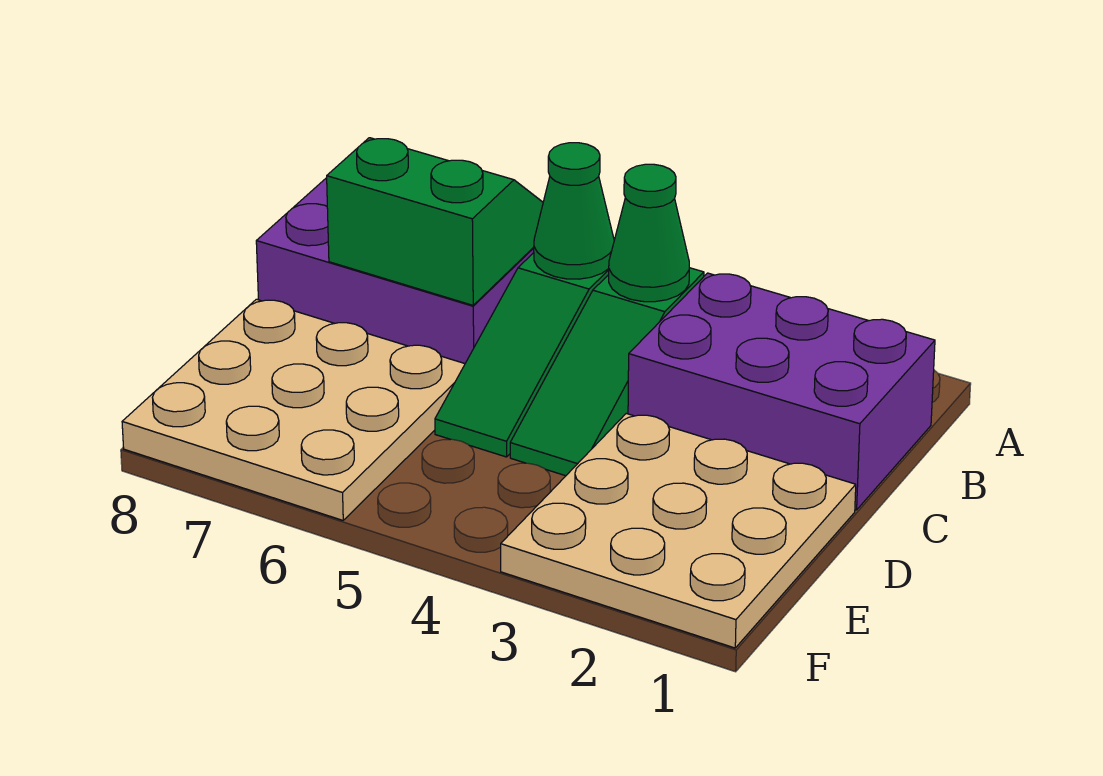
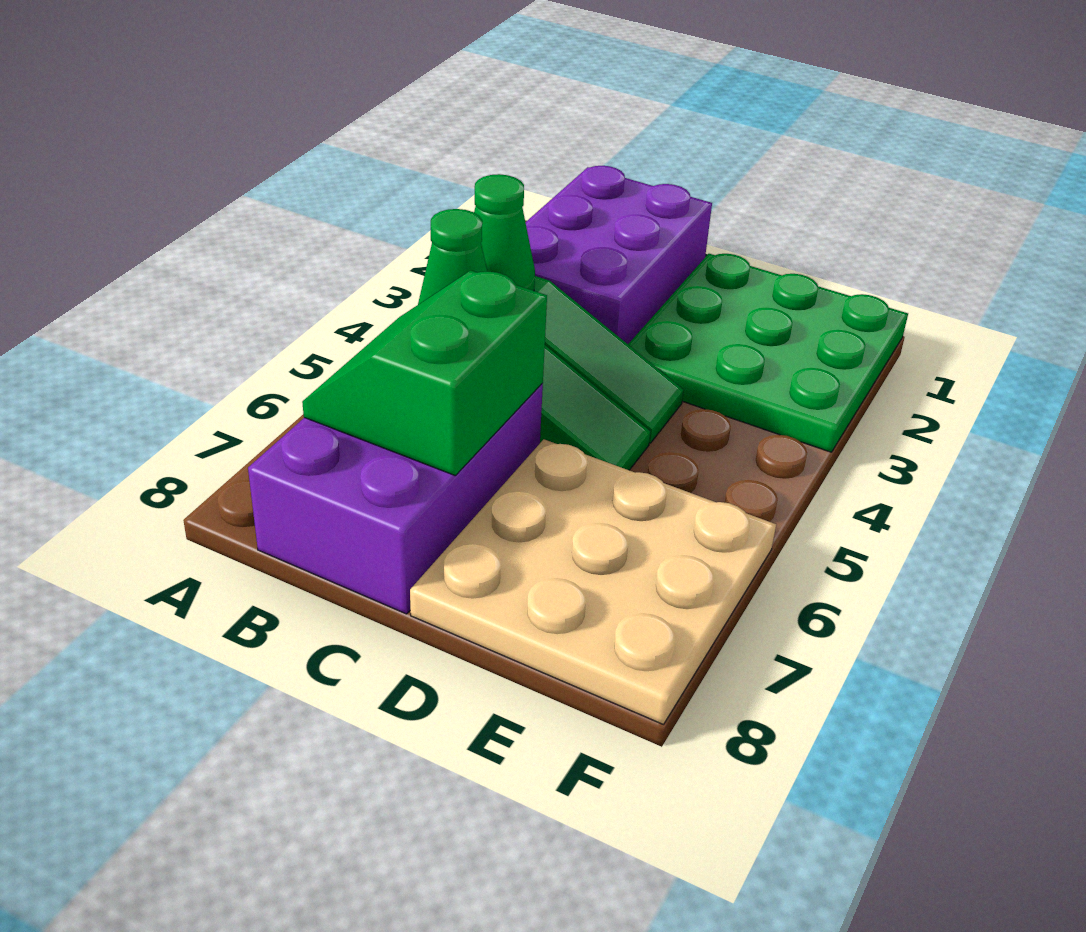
tan 3x3 plate [501,414,856,648] -> green 3x3 plate [628,254,908,452]

